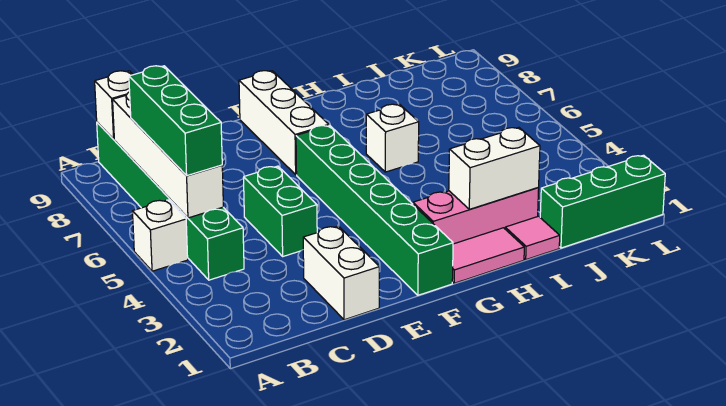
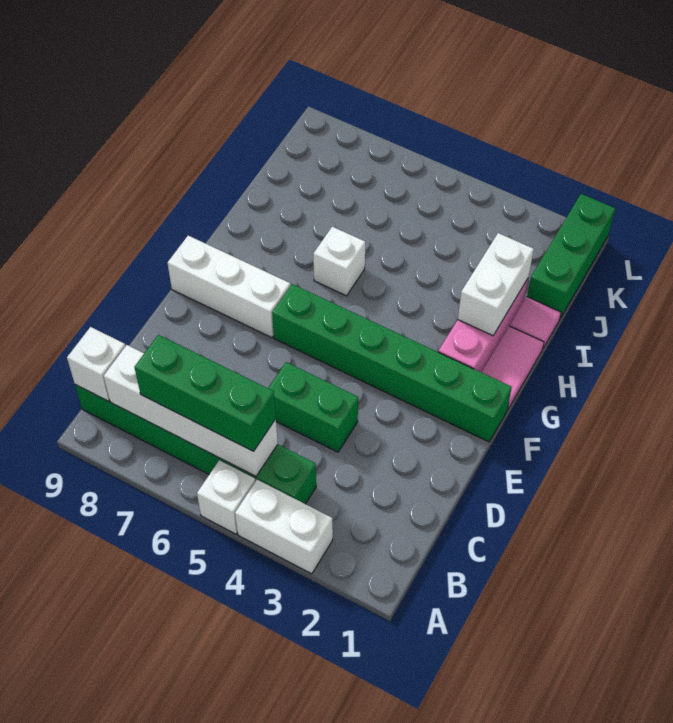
white 1x2 brick [303,226,379,320] -> white 1x2 brick moved to [235,480,333,574]

